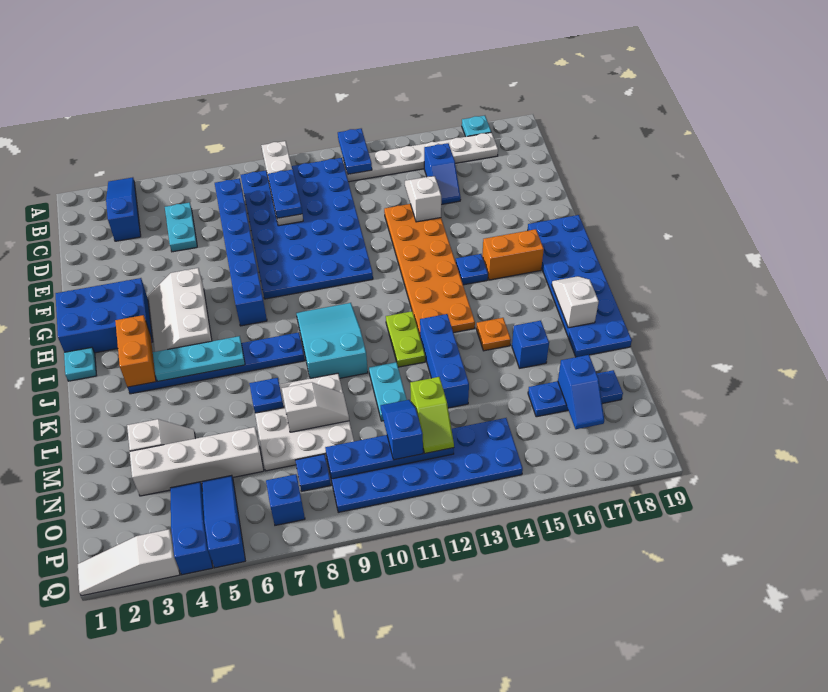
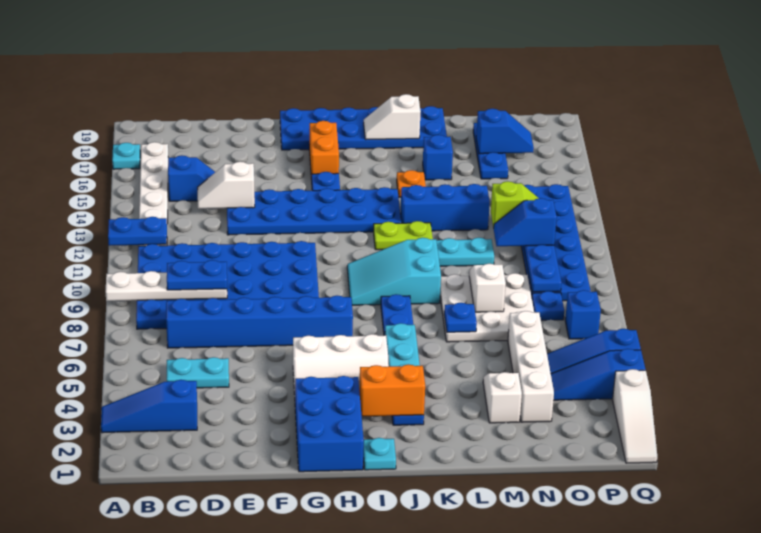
orange 2x6 plate [384,204,475,336] -> blue 2x6 plate [227,187,401,235]

